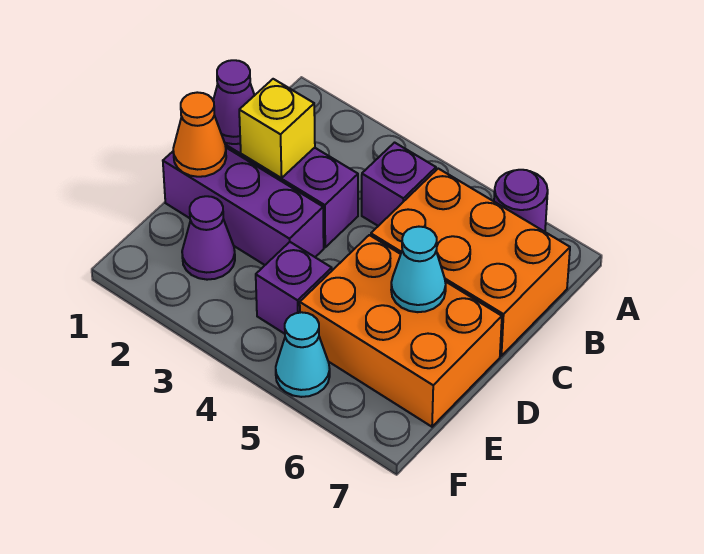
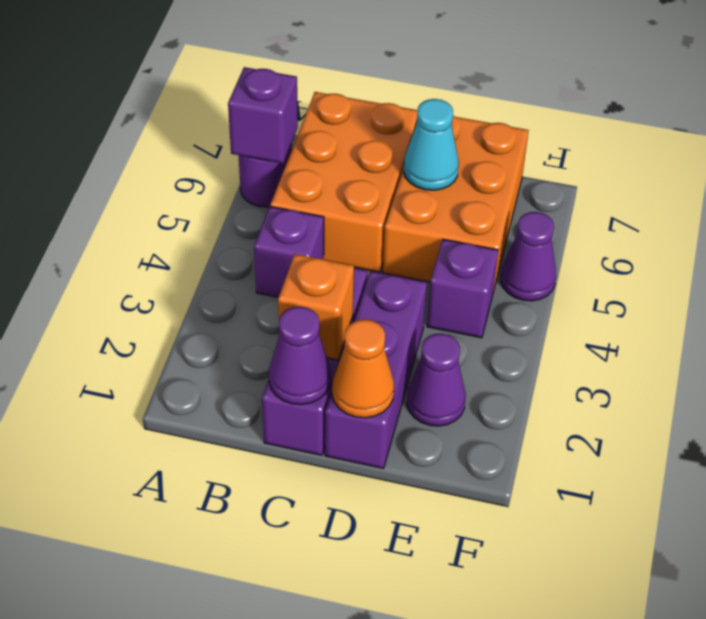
none -> purple 1x1 brick [228,67,298,163]
yellow 1x1 brick [239,79,315,178] -> orange 1x1 brick [278,254,354,360]
cyan 1x1 cone [276,312,330,397] -> purple 1x1 cone [500,212,556,301]

